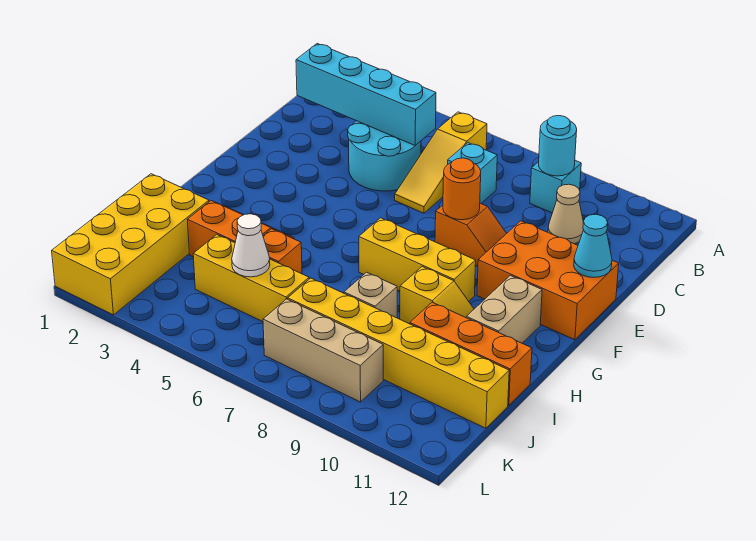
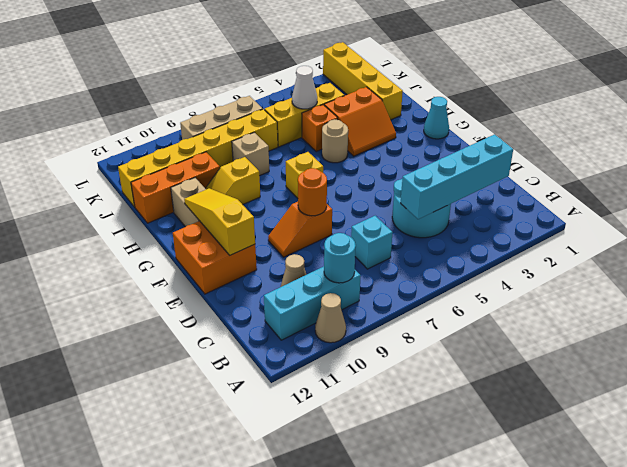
none -> tan 1x1 cone [315,293,346,343]
yellow 1x3 slope [395,112,487,213] -> yellow 1x3 slope moved to [184,188,255,255]
cyan 1x1 brick [530,161,581,213] -> cyan 1x3 brick [264,267,361,340]
orange 2x3 brick [477,221,619,340] -> orange 2x2 brick [173,221,257,294]
cyan 1x1 cone [574,214,612,277] -> cyan 1x1 cone moved to [424,97,449,139]
yellow 1x3 brick [359,218,476,301] -> yellow 1x1 brick [286,152,323,198]
none -> tan 1x1 round brick [322,119,348,163]
yellow 2x4 brick [52,174,209,315] -> yellow 1x4 brick [323,42,403,120]

